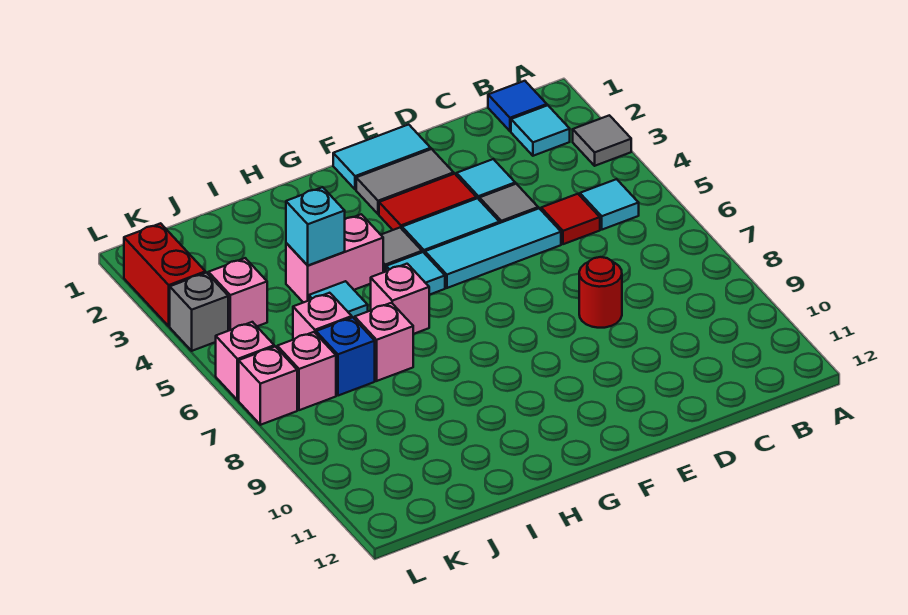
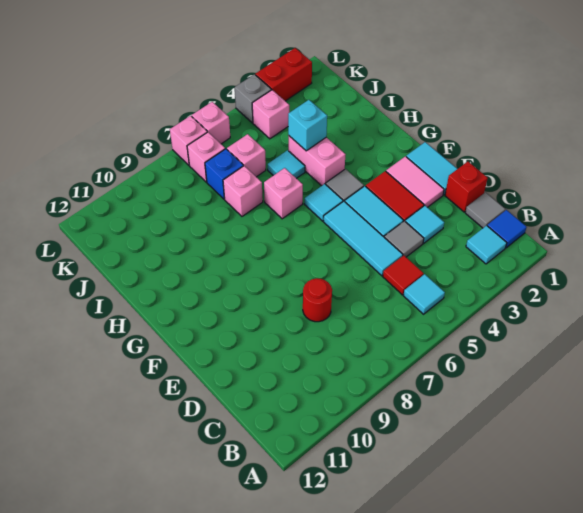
grey 1x1 tile [573,115,631,166] -> grey 1x1 tile moved to [465,192,505,228]
none -> red 1x1 brick [445,162,488,212]
grey 1x2 tile [356,149,454,214] -> pink 1x2 tile [386,156,444,207]

